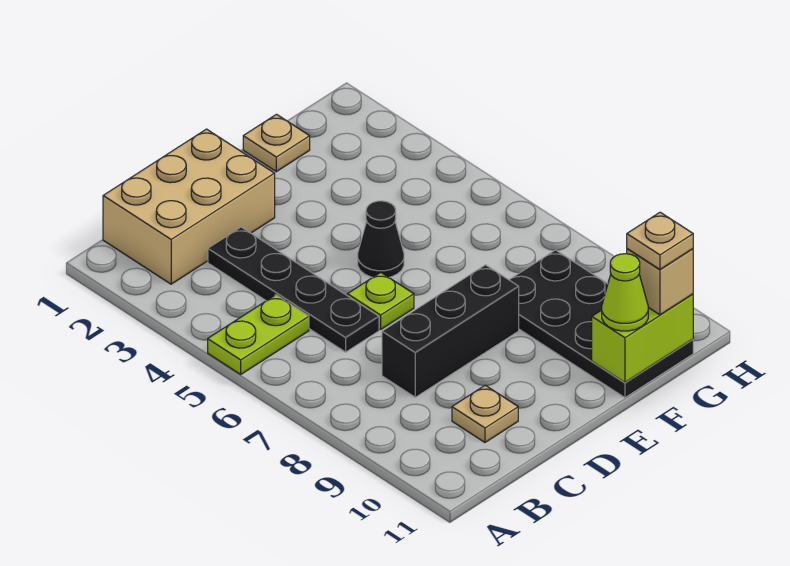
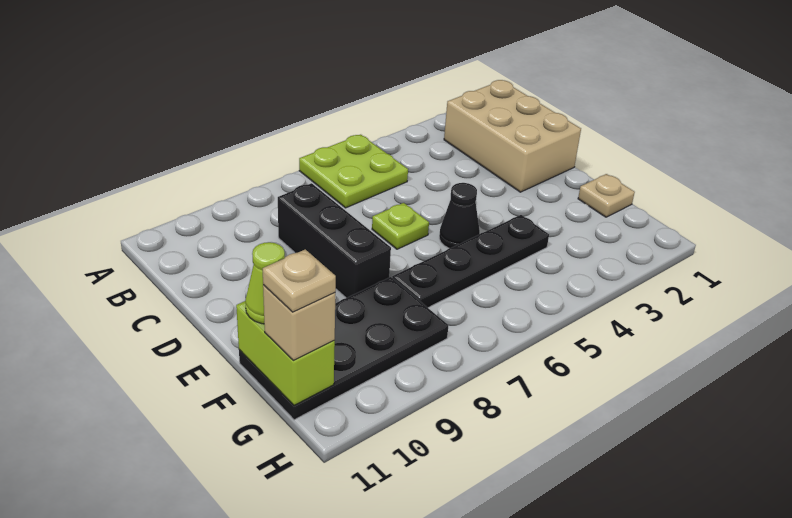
lime 1x2 plate [208,295,309,374] -> lime 2x2 plate [299,135,408,208]
black 1x4 plate [208,227,379,352] -> black 1x4 plate moved to [392,215,549,308]
tan 1x1 plate [452,385,518,442] -> none

